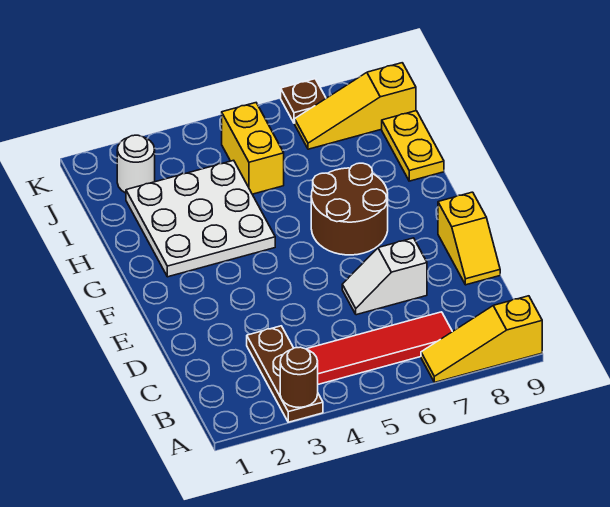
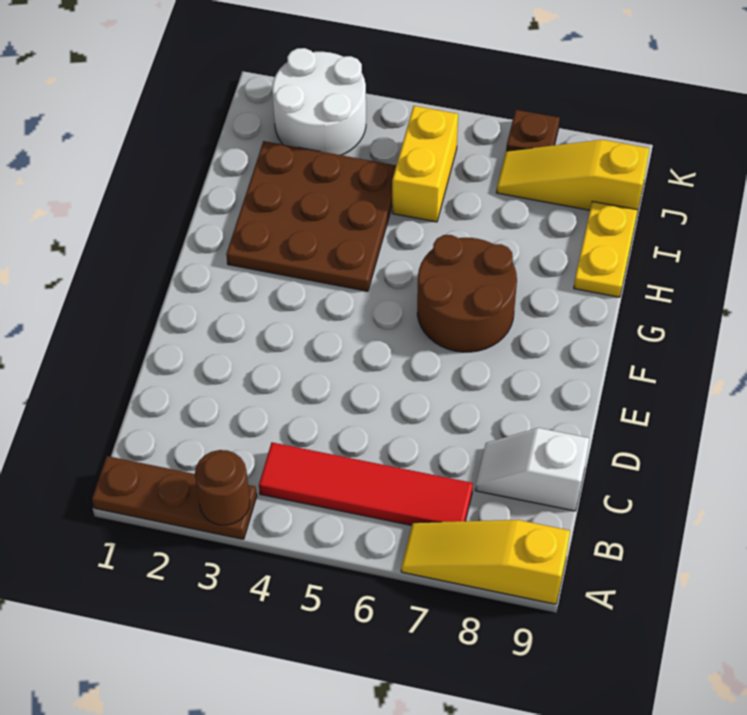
brown 1x3 plate [247,326,323,422] -> brown 1x3 plate turned to [92,456,257,539]
white 1x2 slope [342,238,427,315] -> white 1x2 slope moved to [475,428,589,511]
yellow 1x2 slope [438,192,500,285] -> none
white 3x3 plate [126,160,275,277] -> brown 3x3 plate [226,141,396,291]
white 1x1 round brick [117,135,155,193] -> white 2x2 round brick [272,48,366,155]

